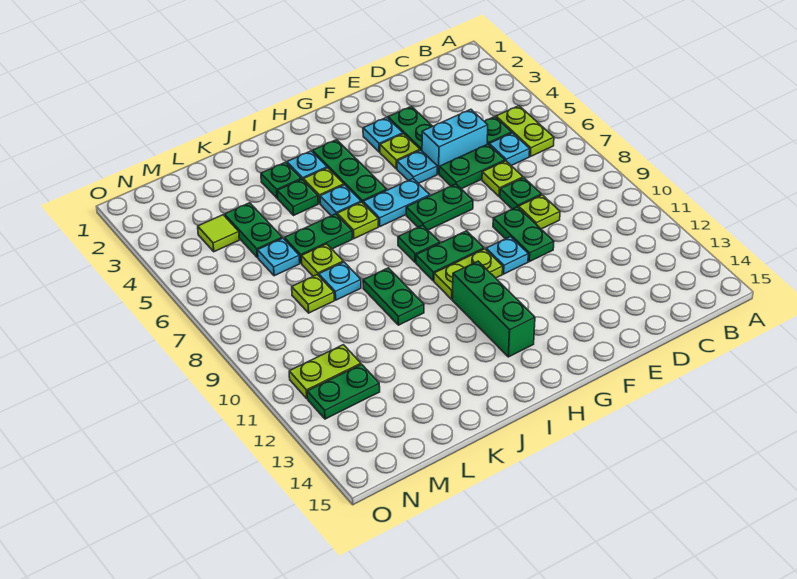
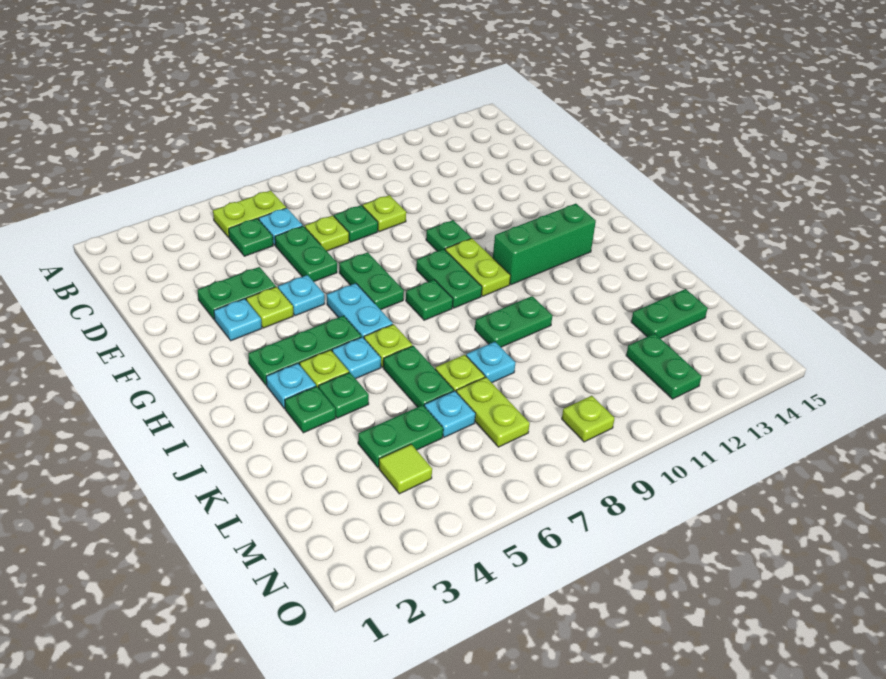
cyan 1x2 brick [422,109,488,174] -> none
green 1x2 plate [493,207,554,262] -> green 1x2 plate moved to [631,289,708,339]
cyan 1x1 plate [486,237,528,274] -> green 1x1 plate [426,220,471,251]
lime 1x1 plate [292,275,334,313] -> lime 1x1 plate moved to [562,396,615,442]
lime 1x2 plate [289,345,361,398] -> lime 1x2 plate moved to [456,377,530,447]

